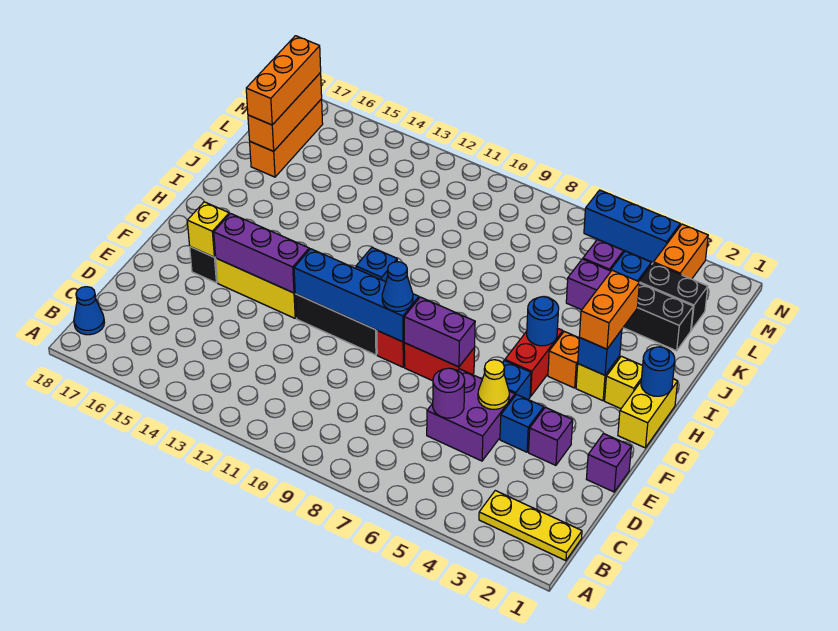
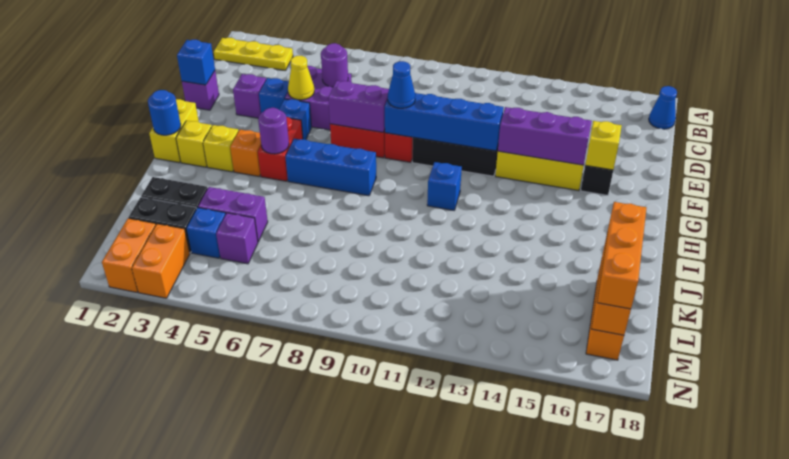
blue 1x1 brick [578,330,622,375] -> blue 1x1 brick moved to [177,40,215,85]
orange 1x2 brick [579,270,640,349] -> orange 1x2 brick moved to [102,218,156,292]
blue 1x1 round brick [527,297,559,346] -> purple 1x1 round brick [258,108,289,154]
blue 1x3 brick [584,190,680,262] -> blue 1x3 brick moved to [285,139,376,196]

